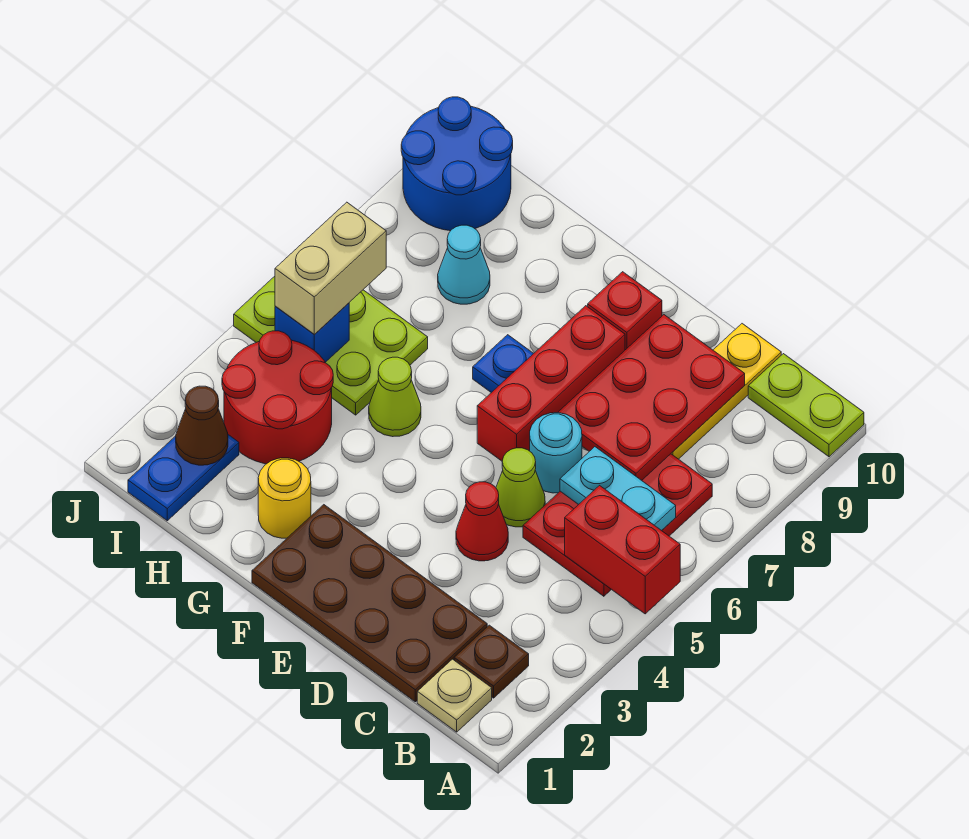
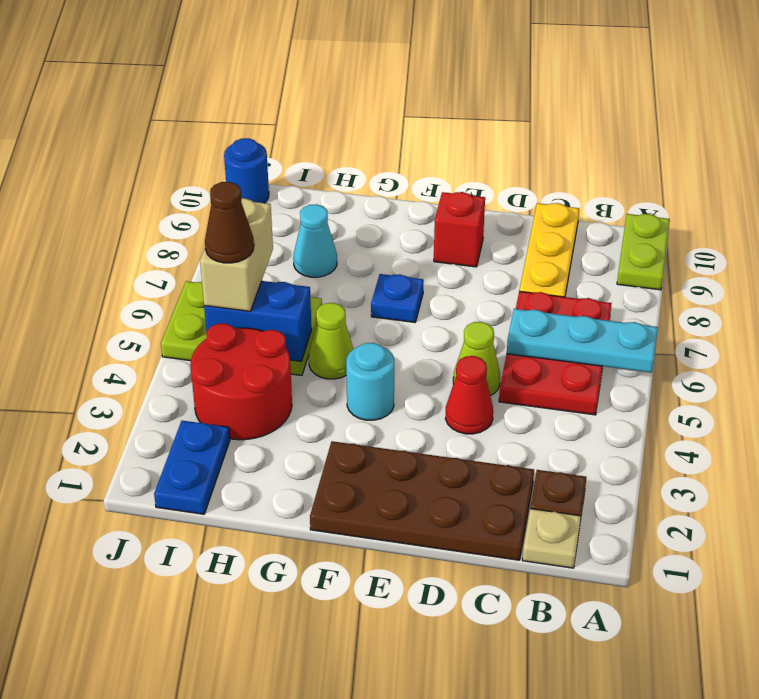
red 1x2 brick [565,486,680,614] -> none
lime 1x2 plate [748,354,864,457] -> lime 1x2 plate turned to [617,214,670,290]
cyan 1x2 plate [560,447,676,531] -> cyan 1x3 plate [507,309,658,373]
red 2x3 plate [558,315,745,480] -> none
cyan 1x1 round brick [530,413,582,493] -> cyan 1x1 round brick moved to [346,343,394,420]
red 1x3 brick [477,306,625,461] -> none
yellow 1x1 round brick [258,458,311,538] -> none
brown 1x1 cone [176,386,228,465] -> brown 1x1 cone moved to [205,182,254,263]
blue 1x1 brick [275,303,349,362] -> blue 1x2 brick [204,281,312,362]
blue 2x2 round brick [401,97,513,231] -> blue 1x1 round brick [224,138,269,203]

